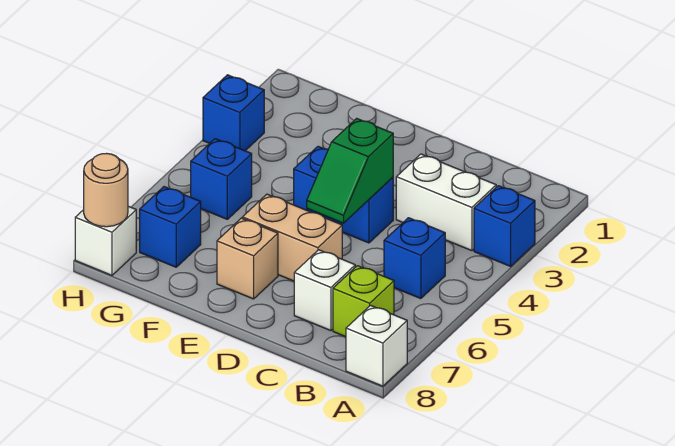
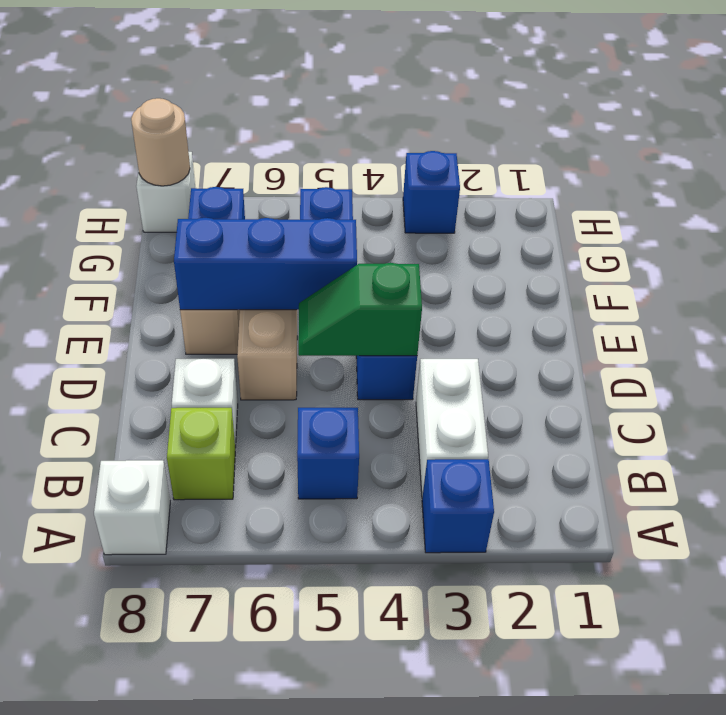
none -> blue 1x3 brick [174,218,357,310]

